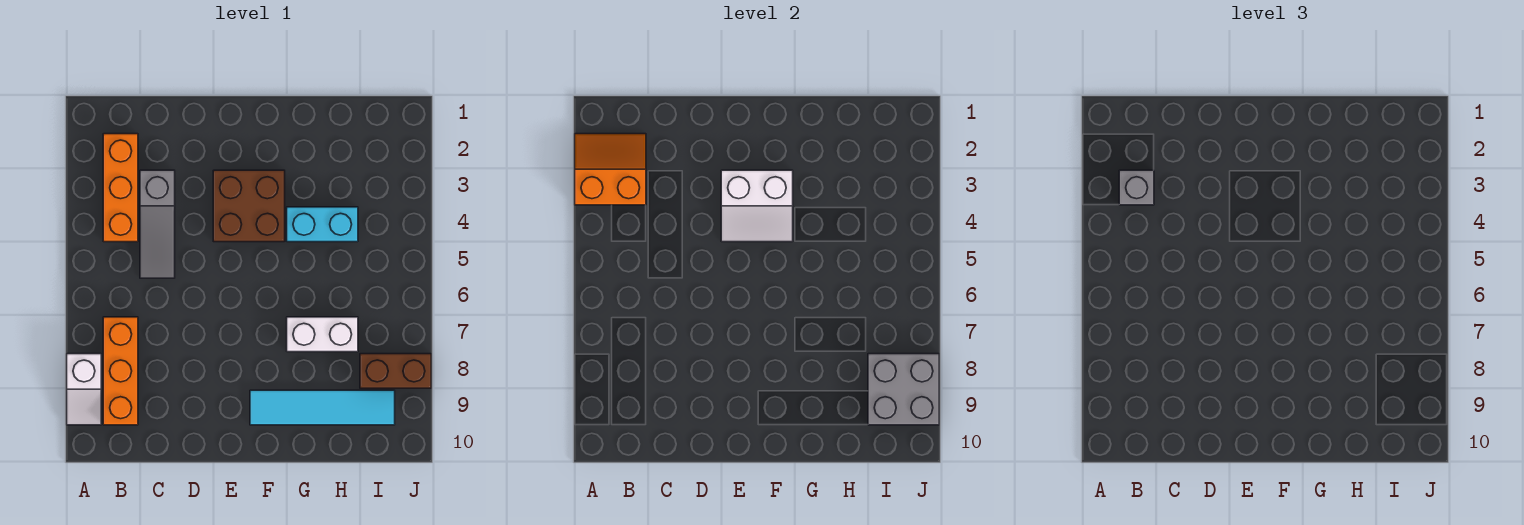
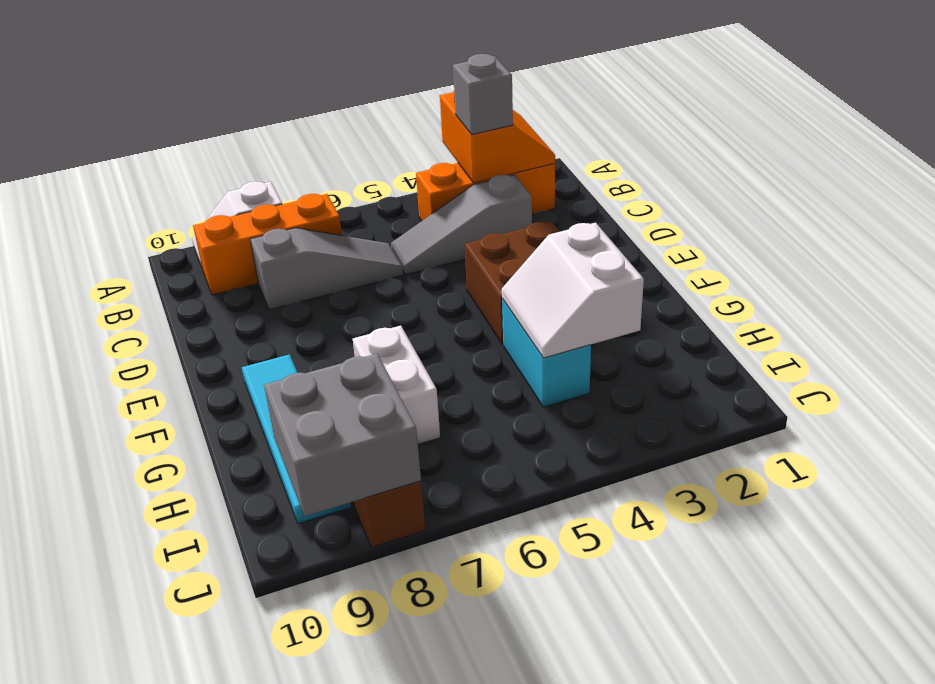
none -> grey 1x3 slope [250,228,403,310]
white 2x2 slope [721,170,793,242] -> white 2x2 slope moved to [502,223,644,358]

